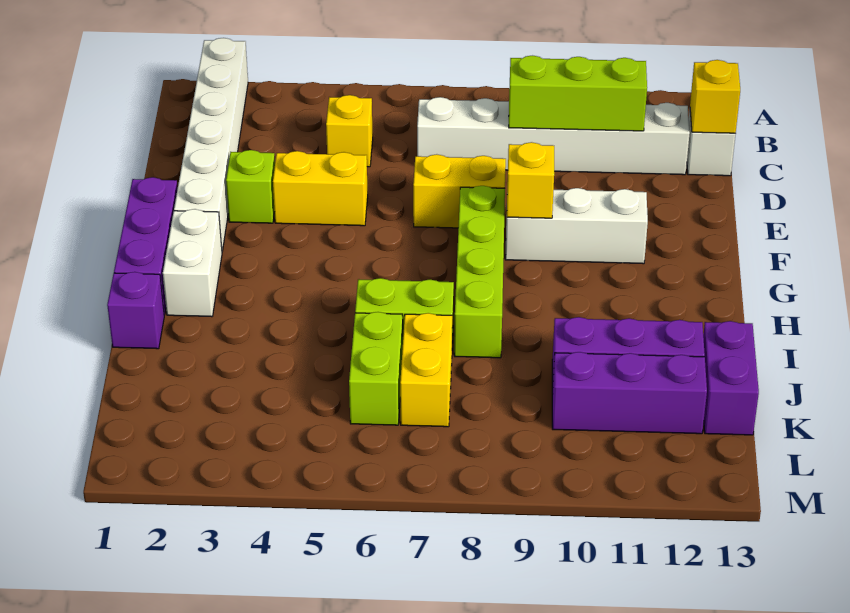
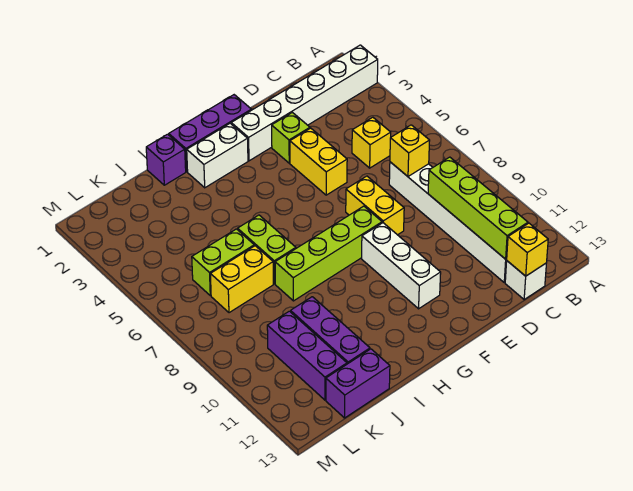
lime 1x3 brick [509,56,647,131] -> lime 1x4 brick [428,157,528,259]
yellow 1x1 brick [507,142,554,218] -> yellow 1x1 brick moved to [390,125,430,176]

